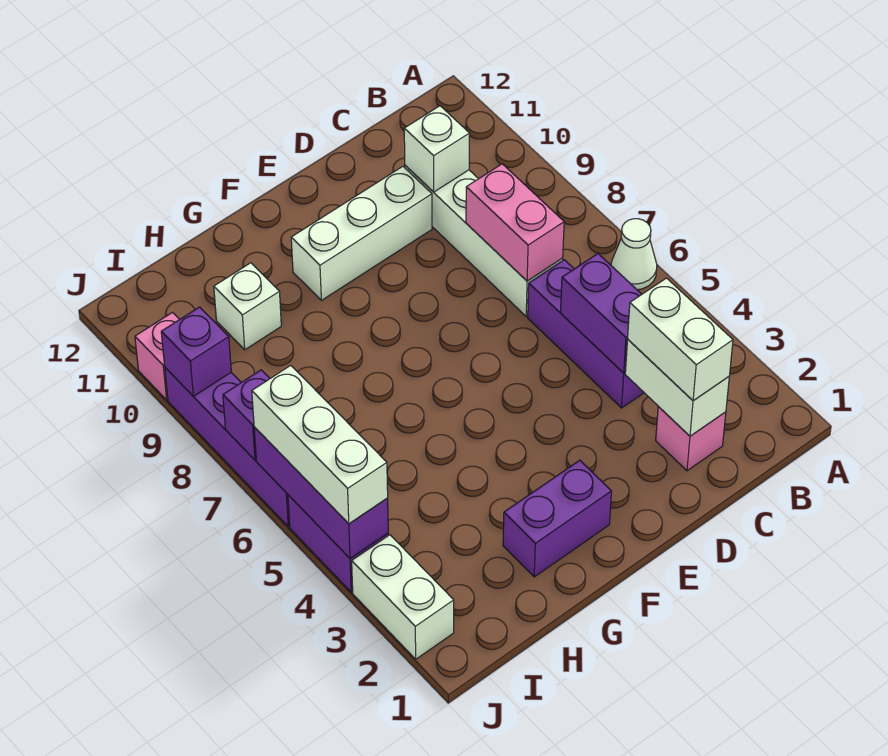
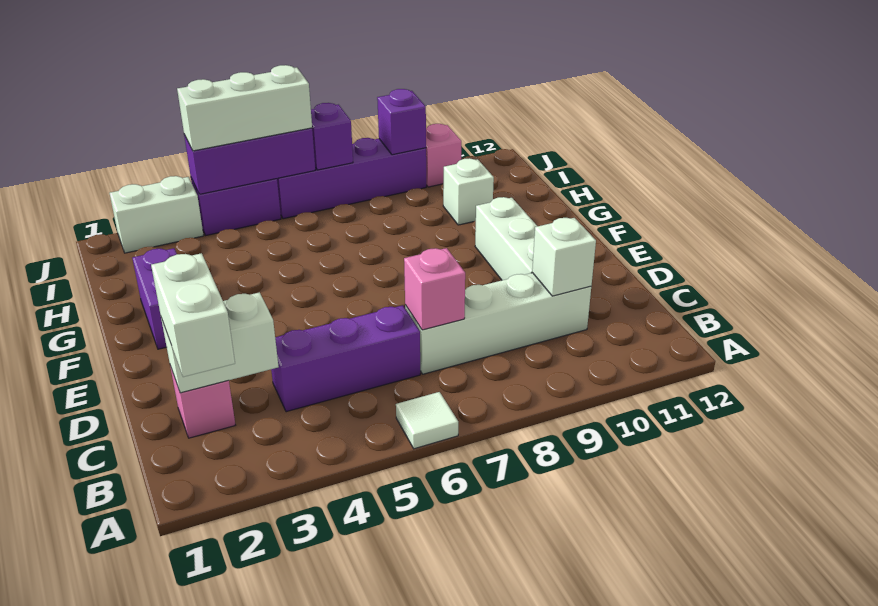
white 1x1 cone [611,219,657,290] -> white 1x1 tile [396,392,458,449]
white 1x2 brick [628,278,733,401] -> white 1x2 brick turned to [151,253,235,377]
purple 1x2 brick [561,254,642,373] -> none
pink 1x2 brick [466,164,564,281] -> pink 1x1 brick [404,248,465,330]

